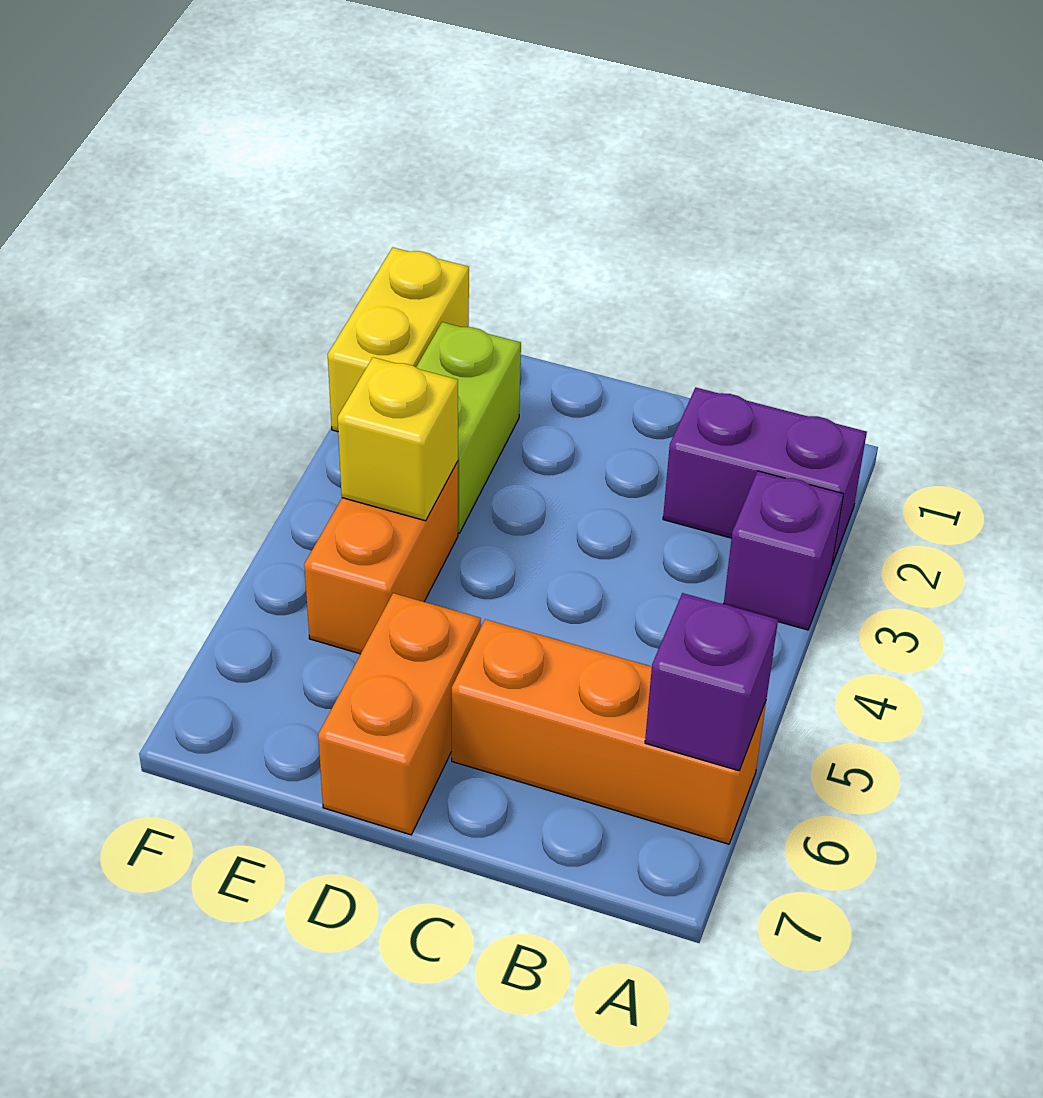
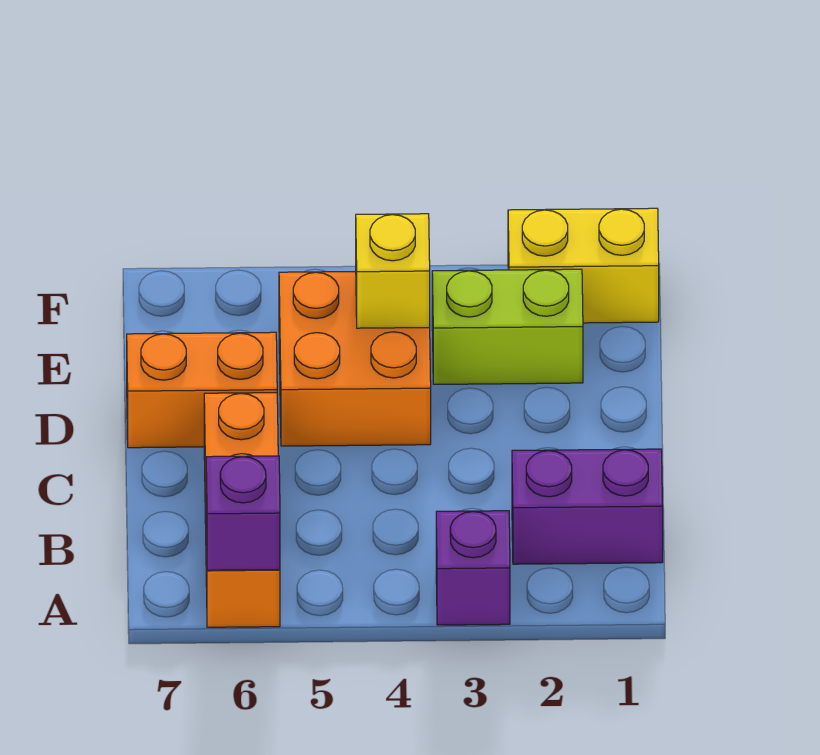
purple 1x2 brick [663,388,867,565] -> purple 1x2 brick turned to [512,449,663,564]
orange 1x2 brick [304,462,458,654] -> orange 2x2 brick [279,272,431,446]

